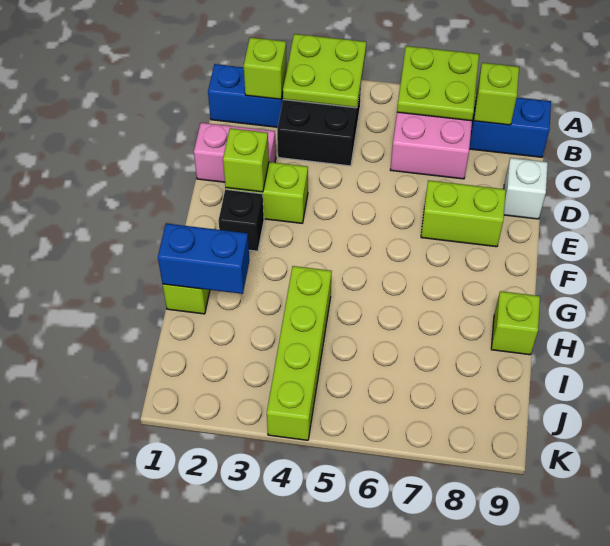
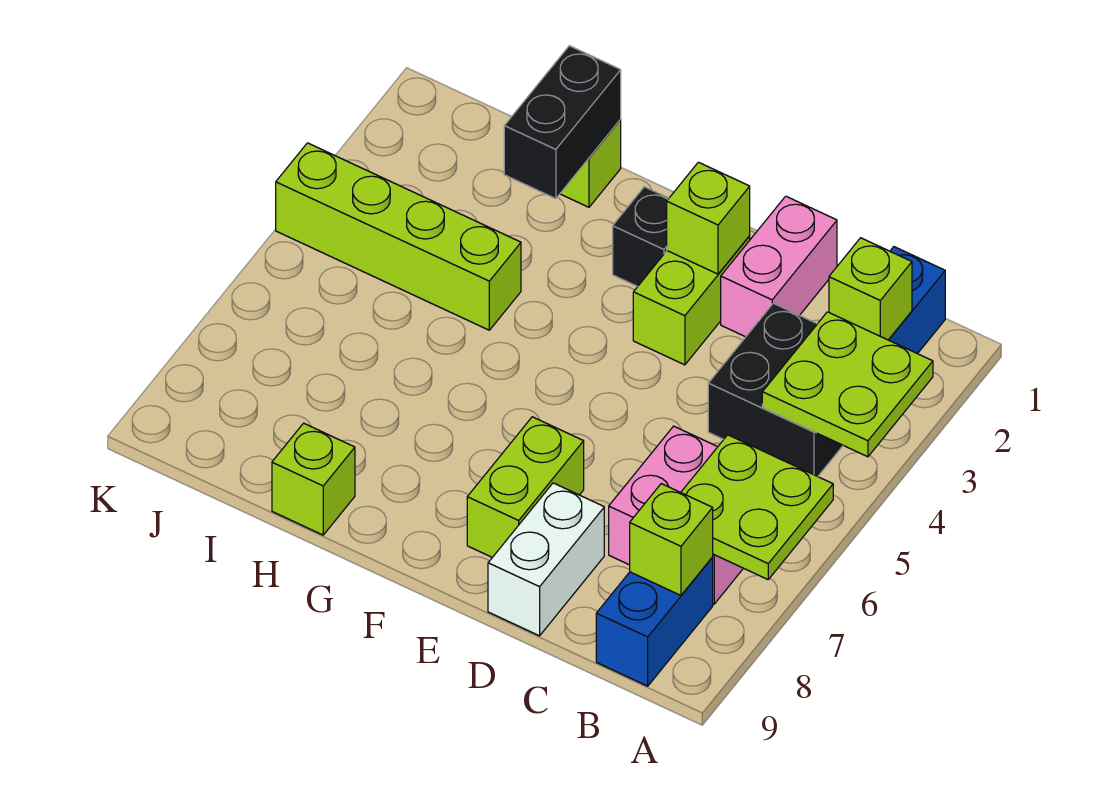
white 1x1 brick [504,158,548,219] -> white 1x2 brick [488,483,604,636]
blue 1x2 brick [158,223,250,294] -> black 1x2 brick [504,46,621,199]

